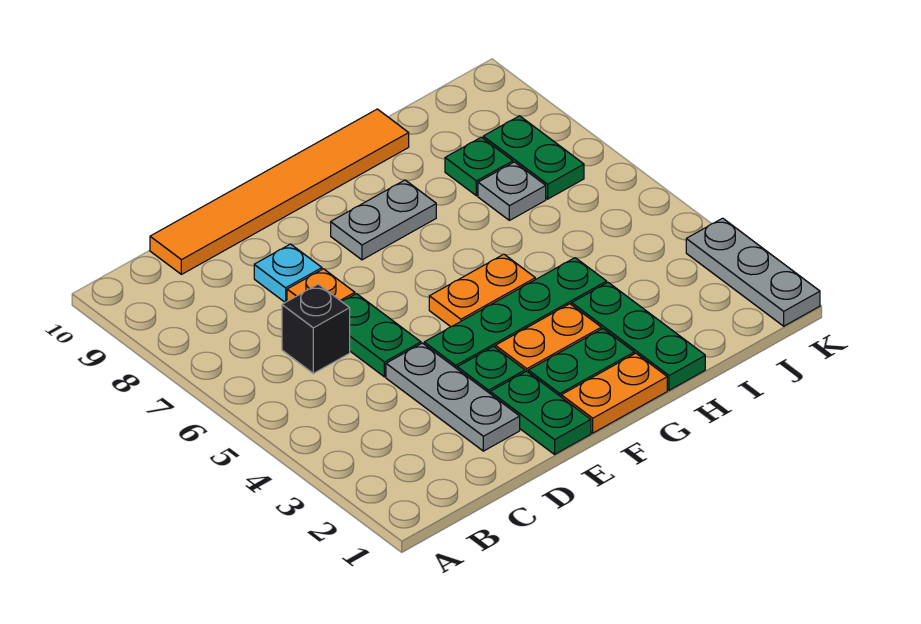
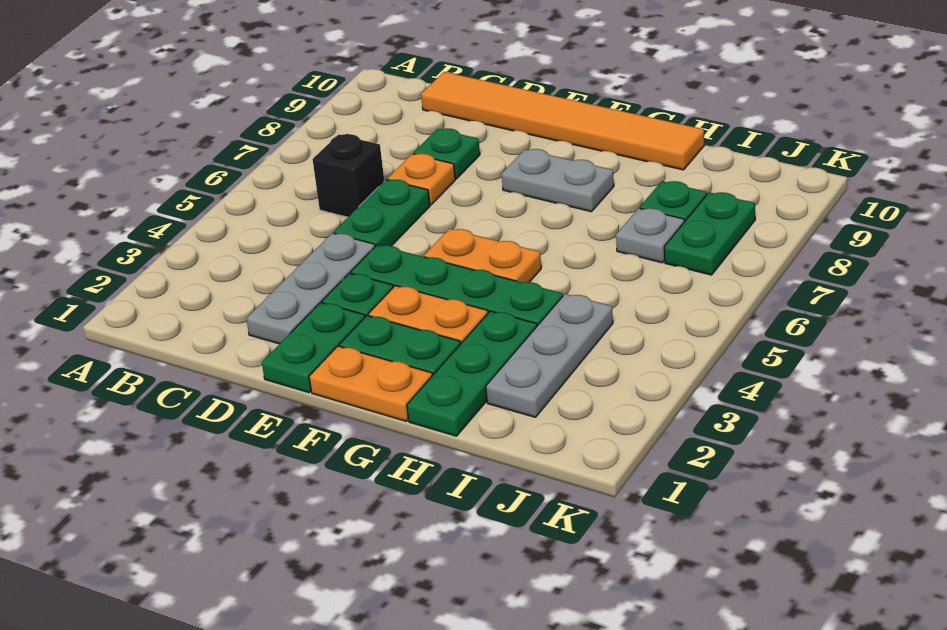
cyan 1x1 plate [254,244,322,302] -> green 1x1 plate [414,128,480,179]
grey 1x3 plate [686,218,820,326] -> grey 1x3 plate moved to [486,294,613,417]

